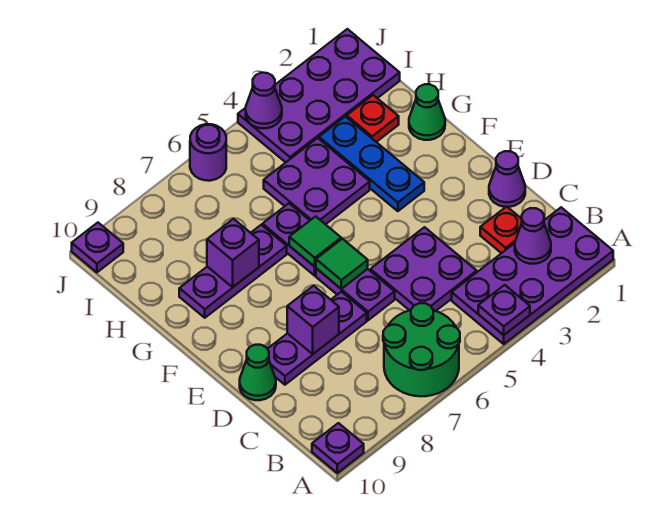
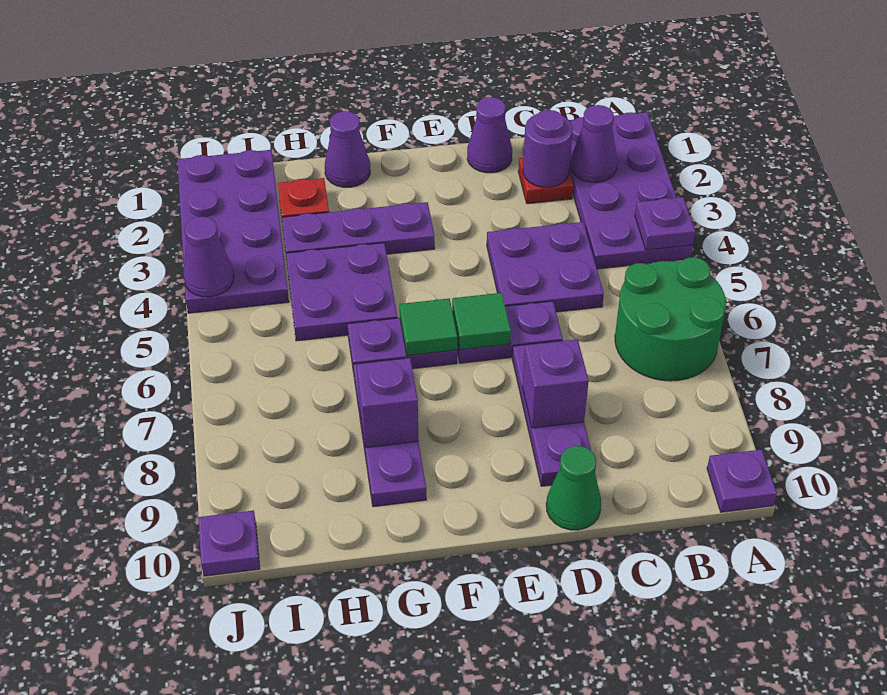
blue 1x3 plate [319,117,424,211] -> purple 1x3 plate [282,202,435,254]
green 1x1 cone [409,84,445,140] -> purple 1x1 cone [325,111,370,187]
purple 1x1 round brick [190,124,226,181] -> purple 1x1 round brick moved to [523,110,573,187]

